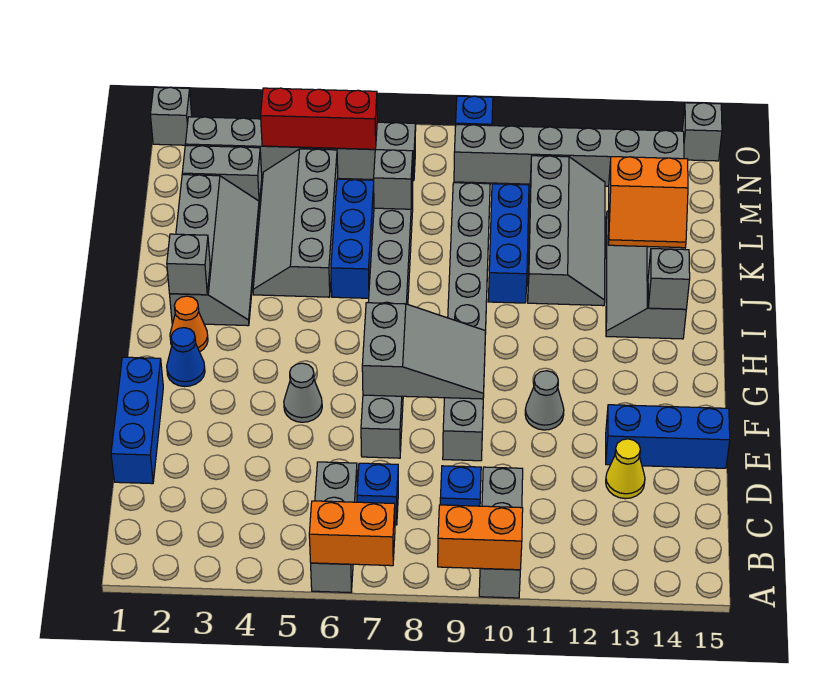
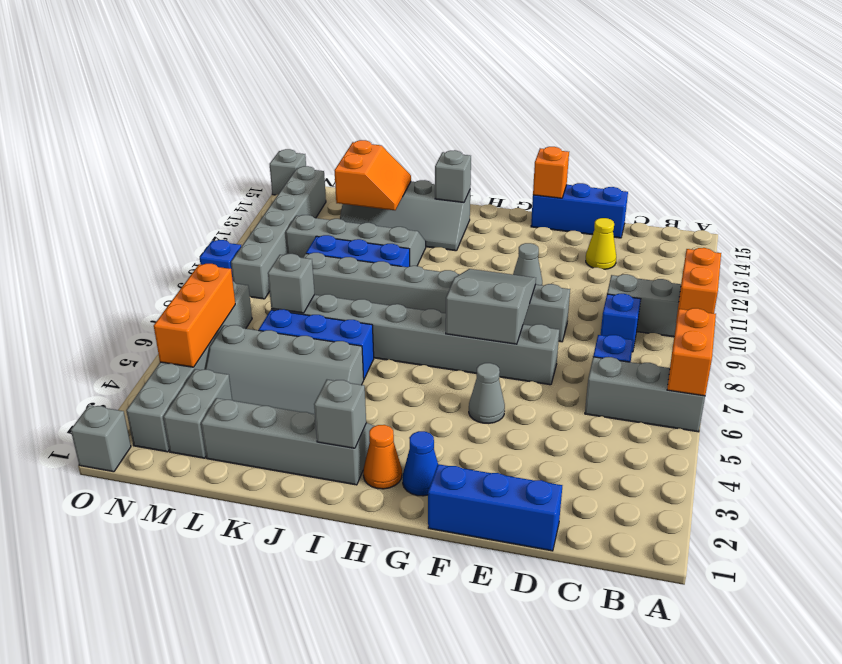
blue 1x3 brick [606,405,730,468] -> blue 1x3 brick turned to [531,183,628,238]
none -> orange 1x1 brick [533,147,569,198]
red 1x3 brick [261,88,377,149] -> orange 1x3 brick [154,264,235,367]

